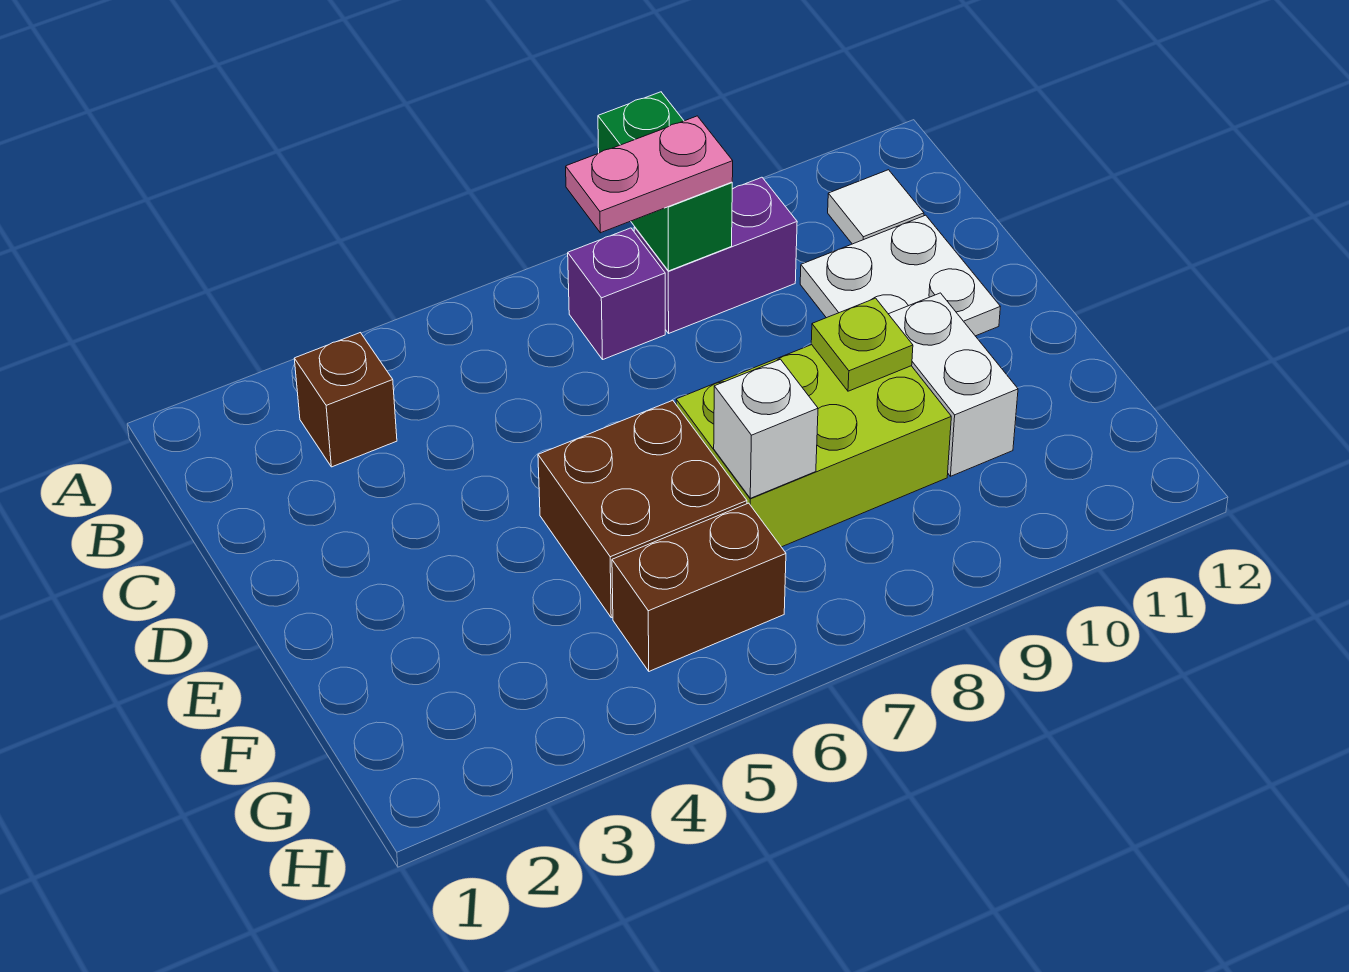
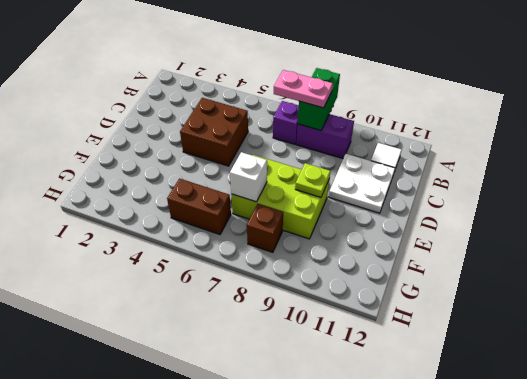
brown 1x1 brick [294,333,397,467] -> brown 1x1 brick moved to [247,204,283,252]
brown 2x2 brick [538,400,747,618] -> brown 2x2 brick moved to [180,98,248,166]
white 1x2 brick [889,293,1018,476] -> none

